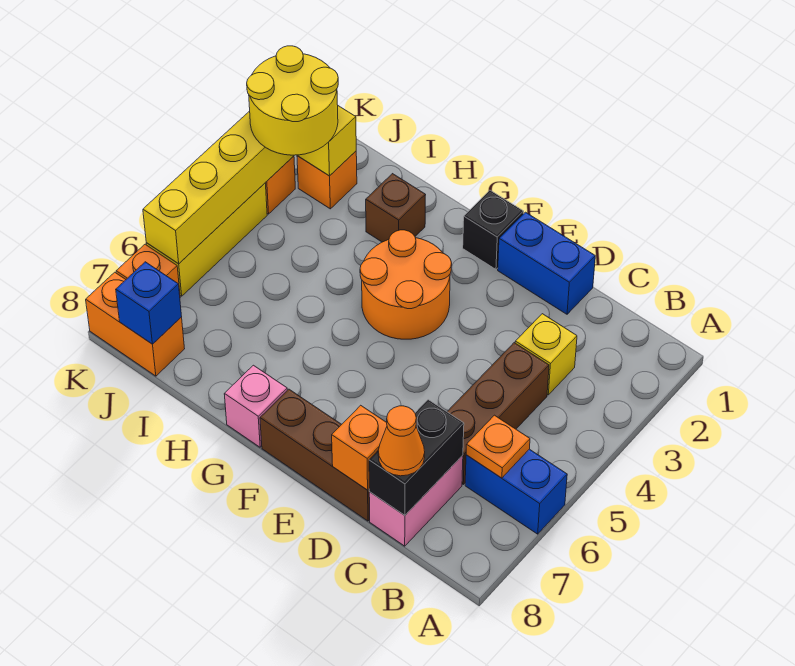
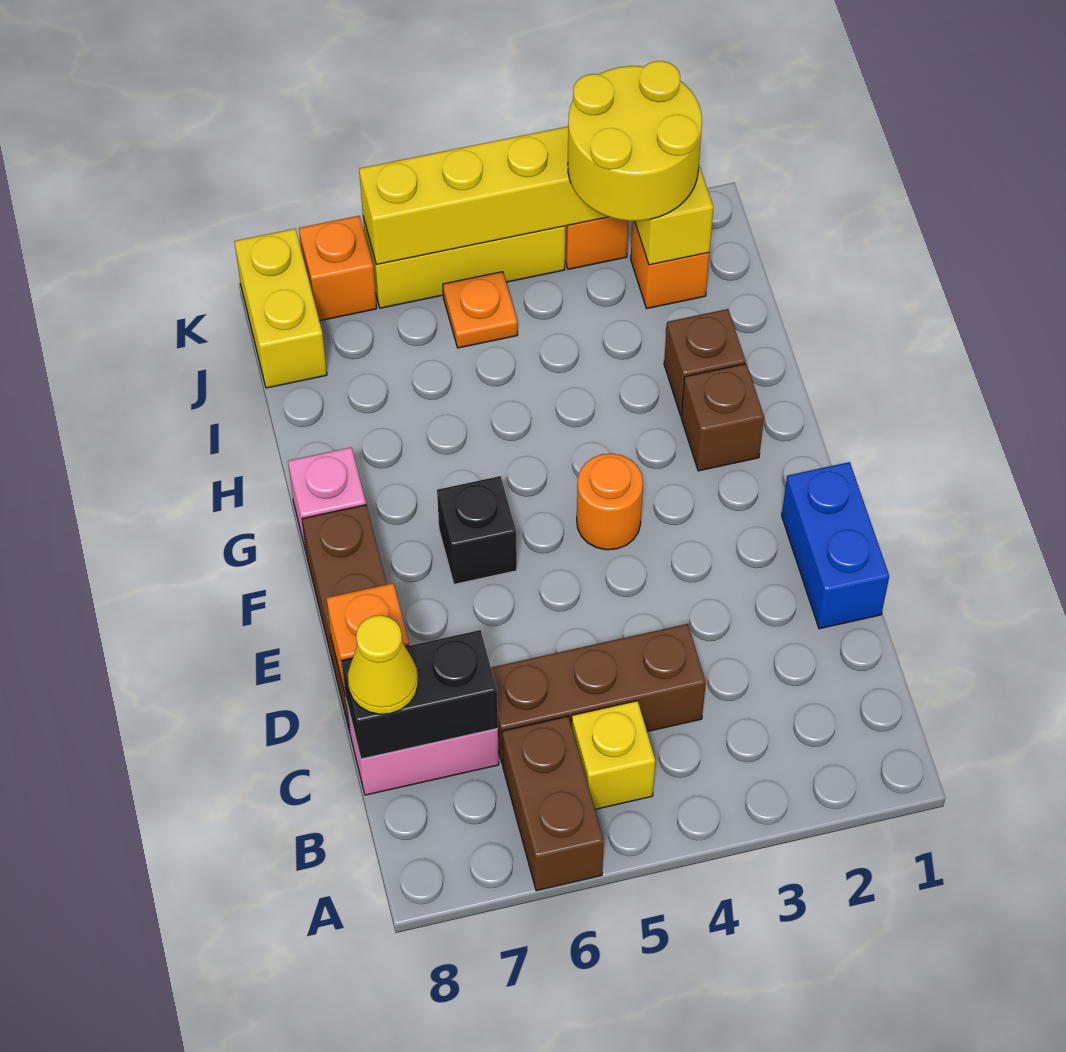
blue 1x2 brick [465,449,567,534] -> brown 1x2 brick [502,716,604,891]
orange 1x1 plate [466,415,530,478] -> orange 1x1 plate moved to [443,272,518,348]
yellow 1x1 brick [515,314,577,395] -> yellow 1x1 brick moved to [572,701,655,809]
orange 1x1 cone [378,406,425,476] -> yellow 1x1 cone [348,615,418,714]
black 1x1 brick [463,190,524,269] -> black 1x1 brick moved to [437,476,517,584]
orange 2x2 round brick [360,230,452,339] -> orange 1x1 round brick [577,454,643,550]
none -> brown 1x1 brick [681,364,764,471]
orange 1x2 brick [86,272,185,376] -> yellow 1x2 brick [234,229,327,388]
blue 1x1 brick [116,262,182,344] -> none

